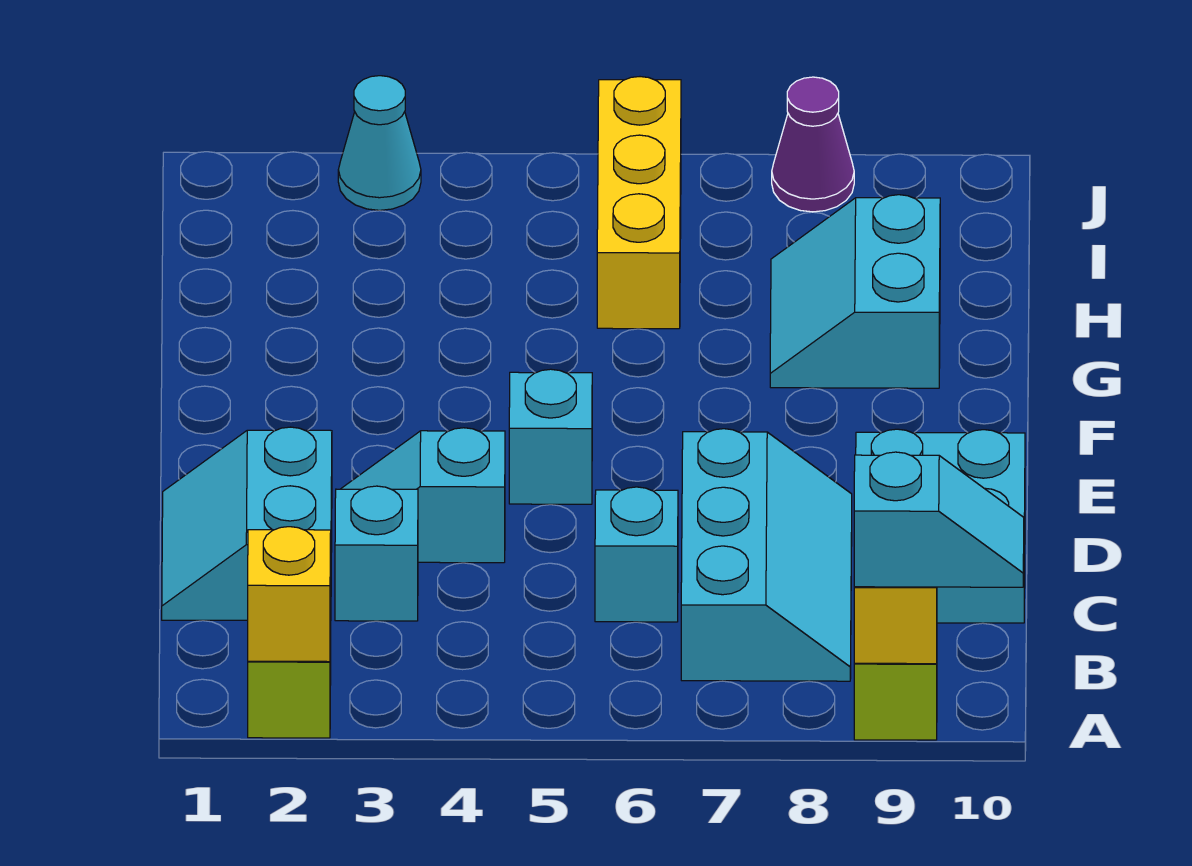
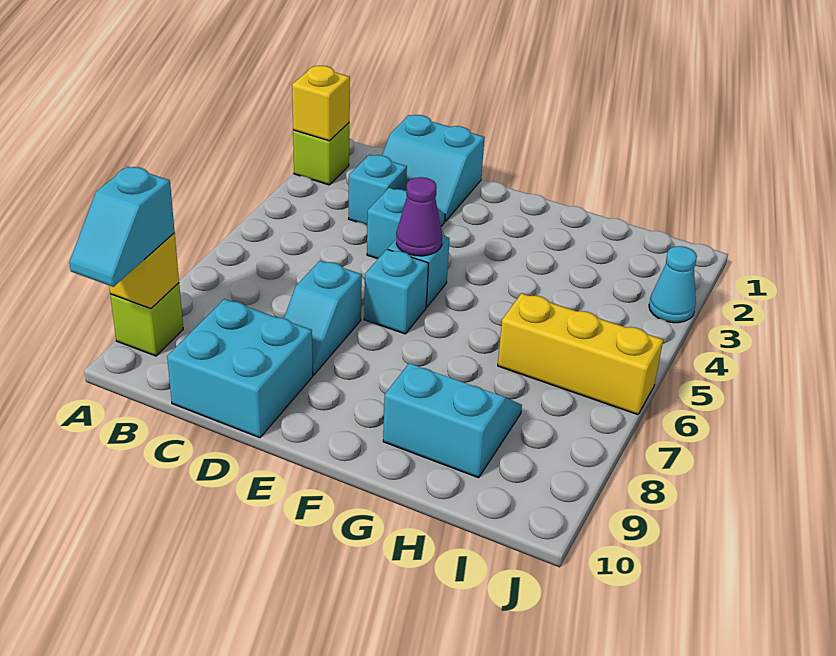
cyan 2x3 slope [681,429,852,681] -> cyan 1x2 slope [284,260,362,375]
cyan 2x2 slope [162,427,332,620] -> cyan 2x2 slope turned to [382,115,485,221]
cyan 1x1 brick [595,487,678,622] -> cyan 1x1 brick moved to [364,249,428,334]
purple 1x1 cone [772,77,854,212] -> purple 1x1 cone moved to [396,177,442,256]

